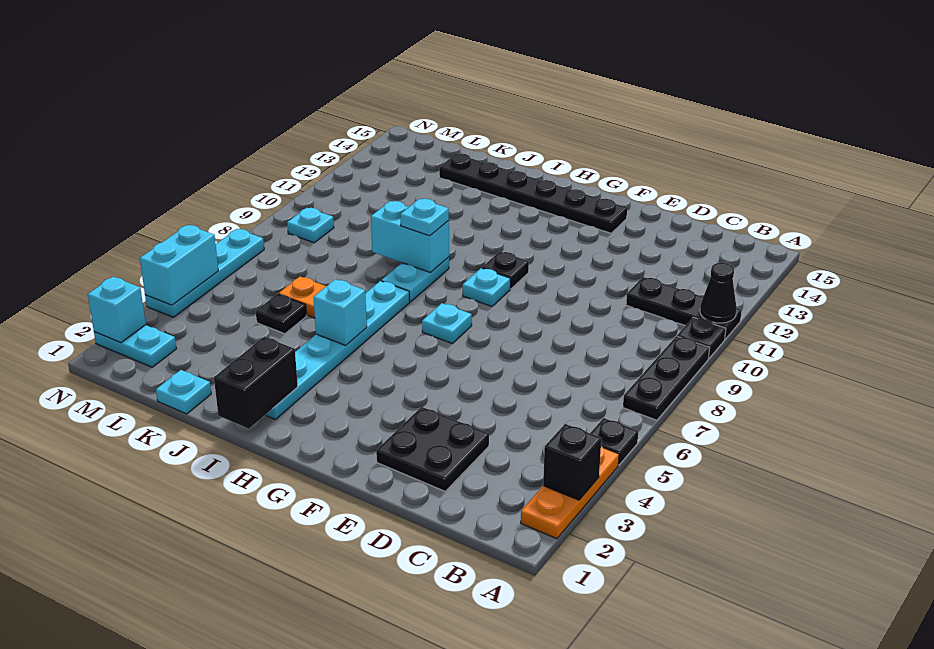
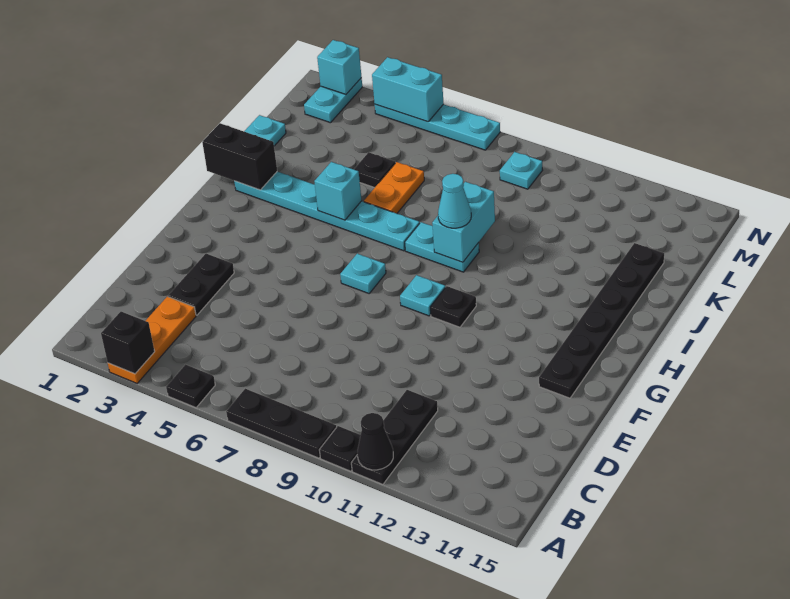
orange 1x3 plate [521,446,619,539] -> orange 1x3 plate turned to [108,296,196,383]
black 2x2 plate [376,407,489,491] -> black 1x2 plate [168,254,234,315]
cyan 1x1 plate [400,199,449,236] -> cyan 1x1 cone [438,174,471,228]

